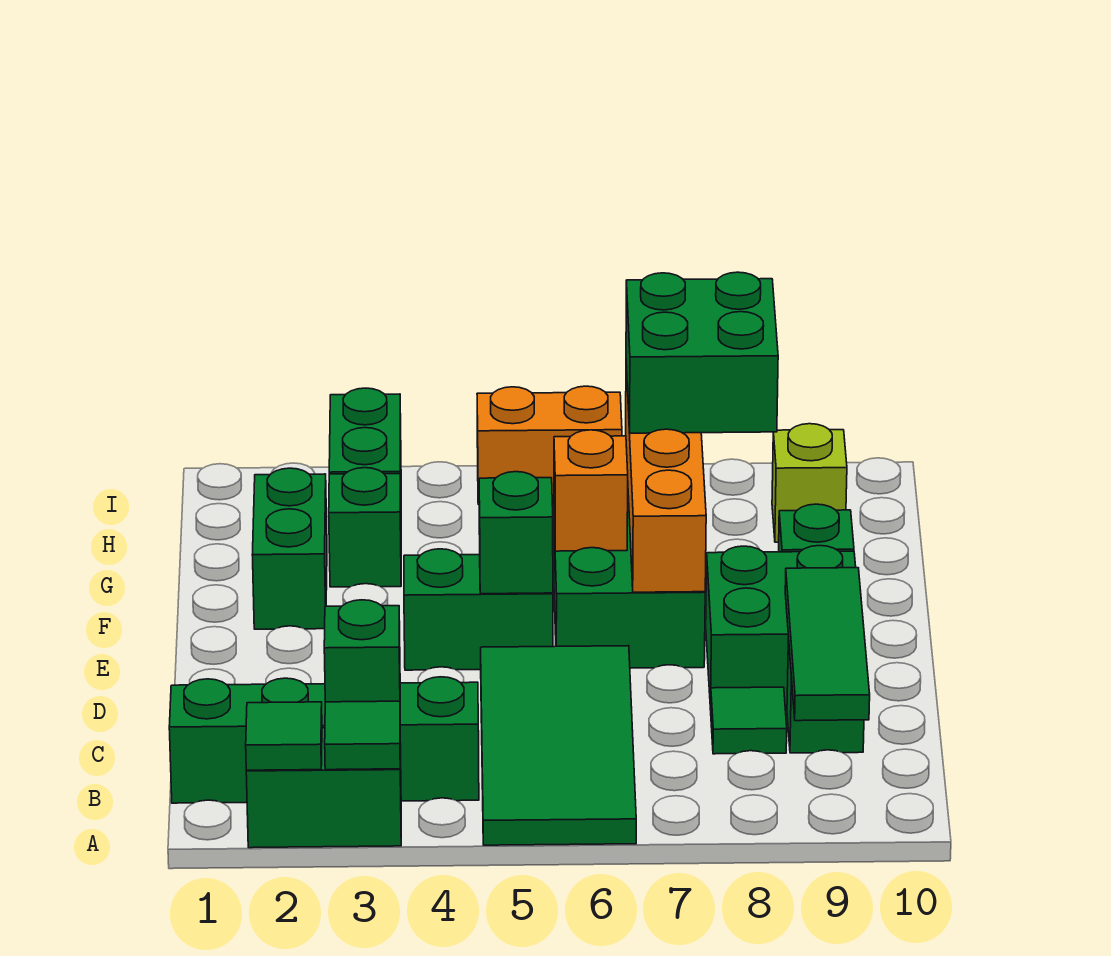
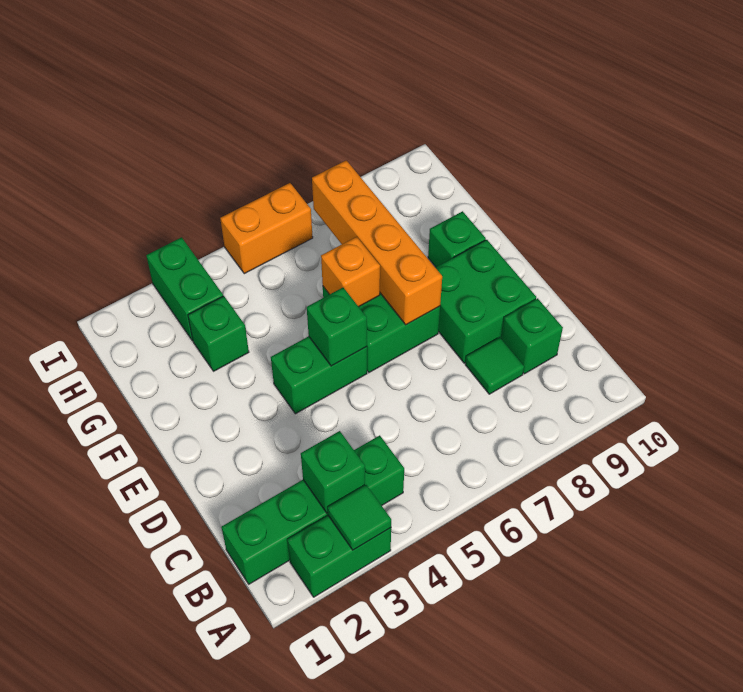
green 1x1 tile [246,702,322,770] -> none
green 2x4 tile [481,646,636,845] -> none
green 1x3 tile [785,568,870,721] -> none
green 1x2 brick [252,468,327,629] -> none
green 2x2 brick [626,272,778,433] -> none
lime 1x1 brick [772,424,847,542] -> none

